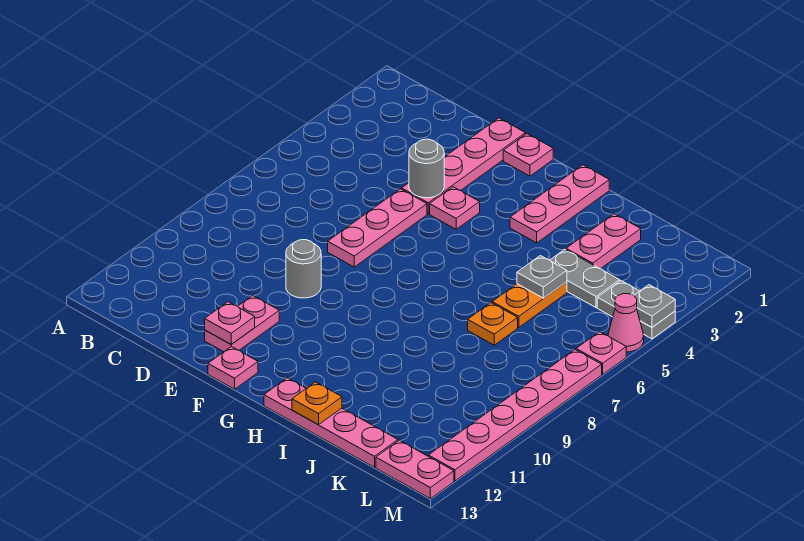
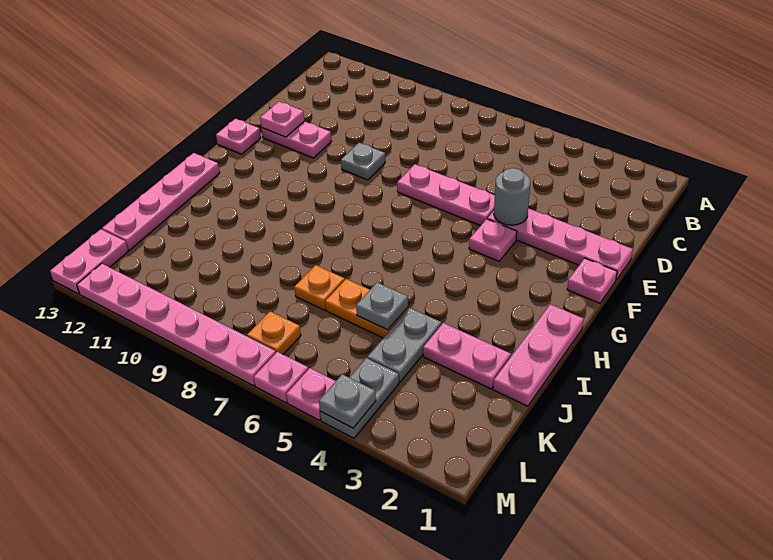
grey 1x1 round brick [286,240,321,298] -> grey 1x1 plate [341,143,385,180]
pink 1x3 plate [510,165,609,243] -> pink 1x3 plate turned to [493,304,584,406]
orange 1x1 plate [292,382,342,425] -> orange 1x1 plate moved to [247,311,301,354]
pink 1x1 cone [608,294,644,352] -> pink 1x1 plate [286,368,336,420]

